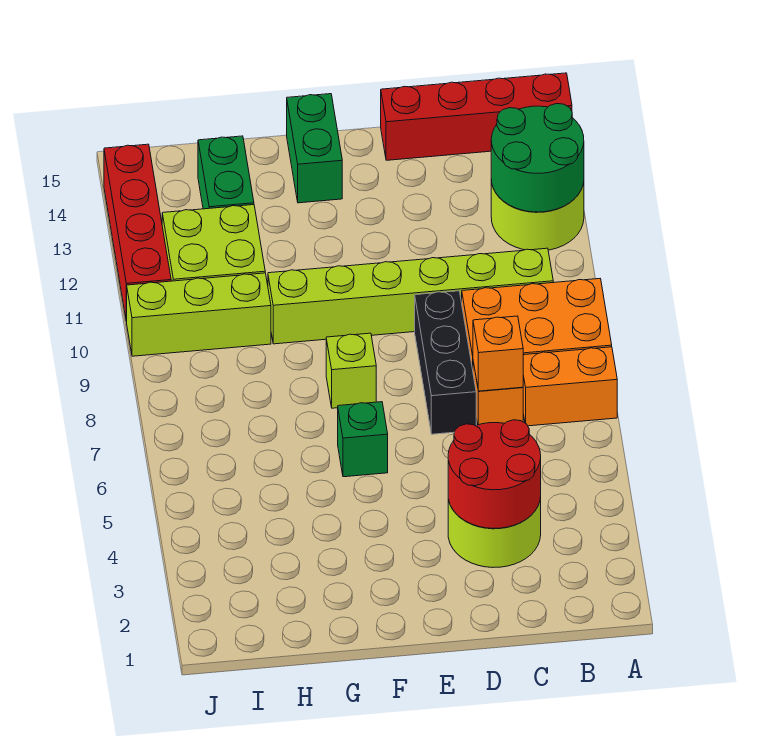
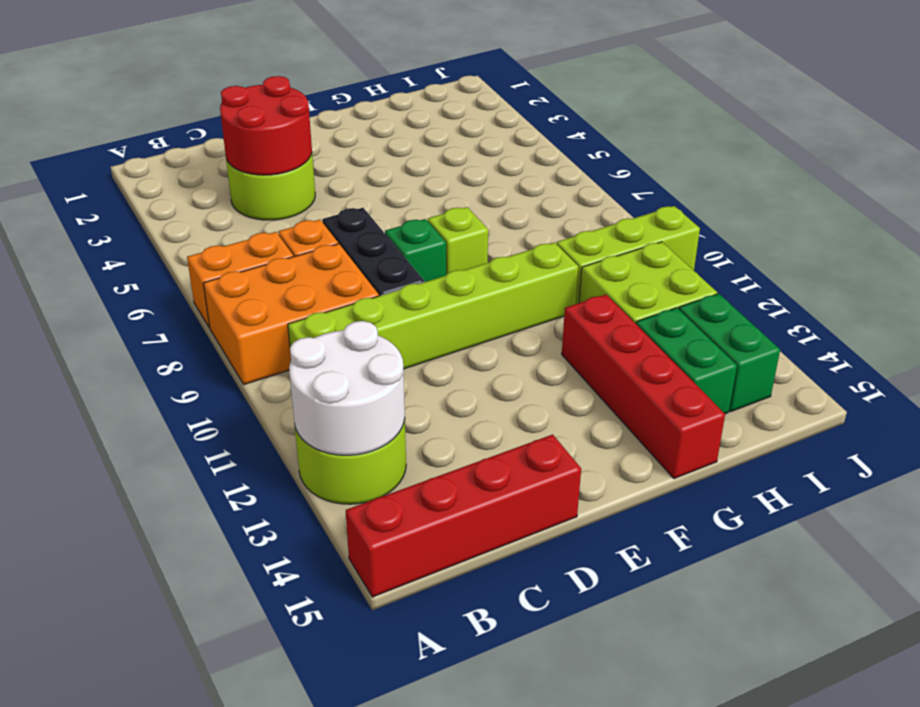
green 2x2 round brick [491,104,584,212] -> white 2x2 round brick [289,321,405,455]
orange 1x1 brick [473,316,523,391] -> none
green 1x1 brick [338,402,388,477] -> green 1x1 brick moved to [385,219,446,282]
green 1x2 brick [287,94,342,203] -> green 1x2 brick moved to [679,294,780,412]
red 1x4 brick [104,144,171,322] -> red 1x4 brick moved to [562,295,725,479]

